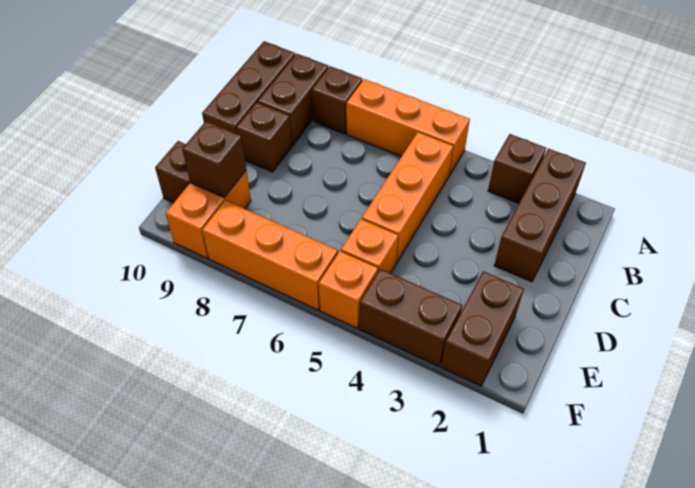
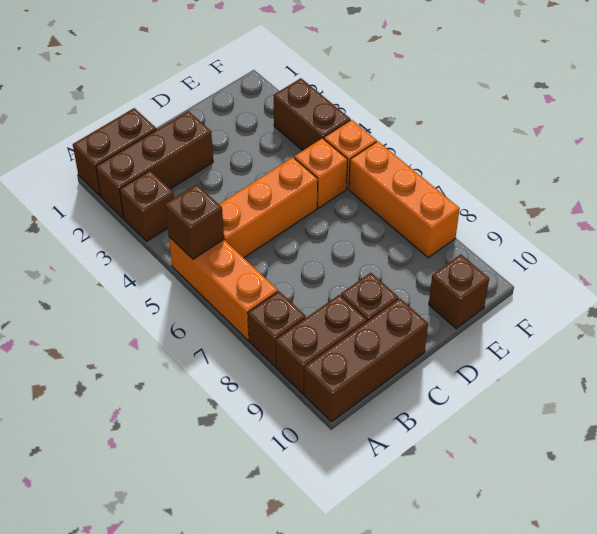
brown 1x2 brick [441,271,524,386] -> brown 1x2 brick moved to [73,108,157,196]
orange 1x2 brick [166,171,251,258] -> none
brown 1x1 brick [182,121,246,198] -> brown 1x1 brick moved to [165,184,224,259]

